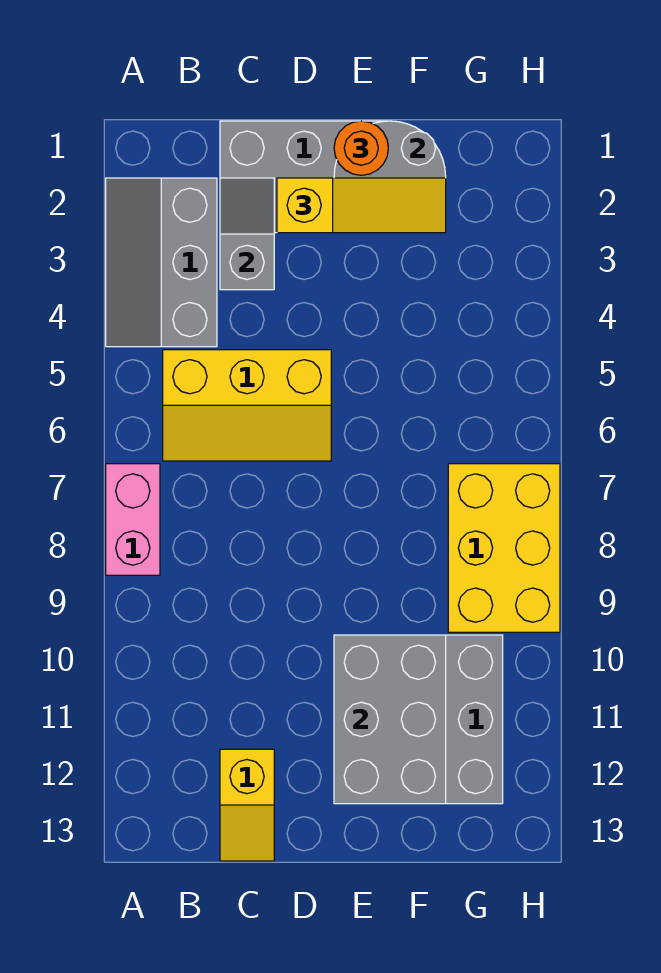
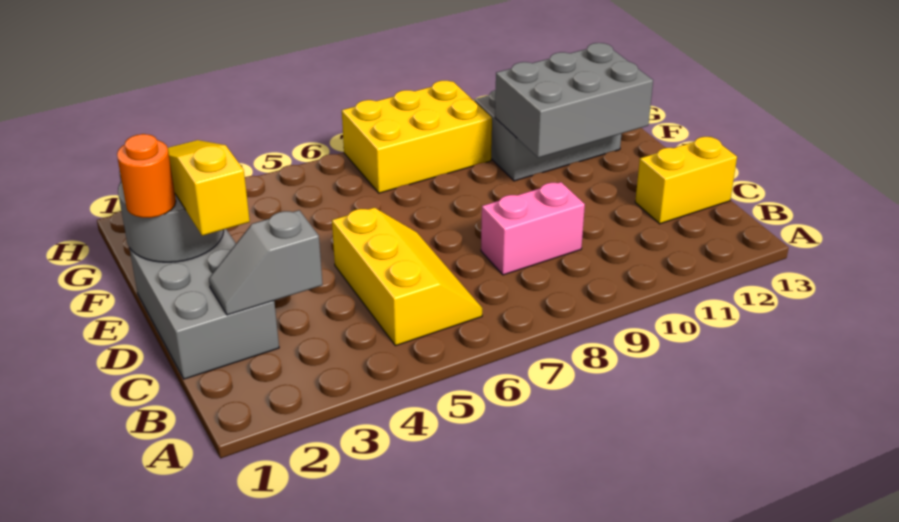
grey 2x3 slope [106,178,217,347] -> none
pink 1x2 brick [106,464,160,575] -> pink 1x2 brick moved to [481,182,585,275]
yellow 1x2 slope [220,749,274,861] -> yellow 1x2 brick [635,137,737,224]

